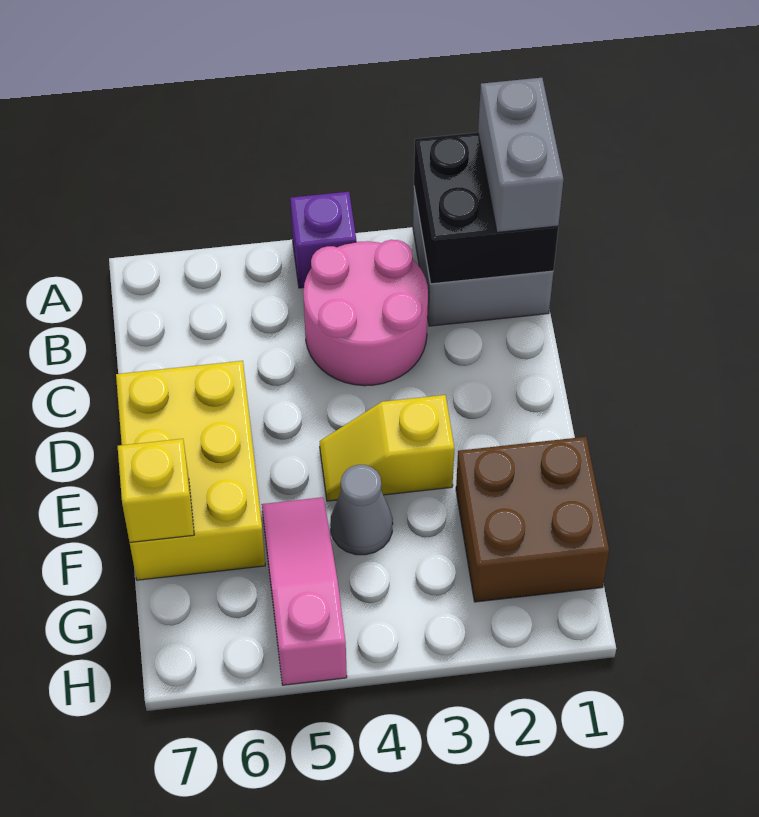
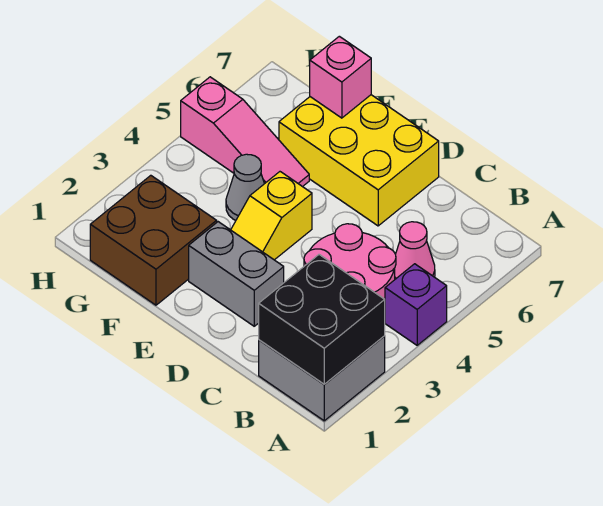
grey 1x2 brick [478,78,563,232] -> grey 1x2 brick moved to [189,222,284,326]
none -> pink 1x1 cone [394,222,435,279]
yellow 1x2 slope [320,395,454,501] -> yellow 1x2 slope turned to [231,172,312,260]
yellow 1x1 brick [118,439,194,542] -> pink 1x1 brick [310,36,371,118]

